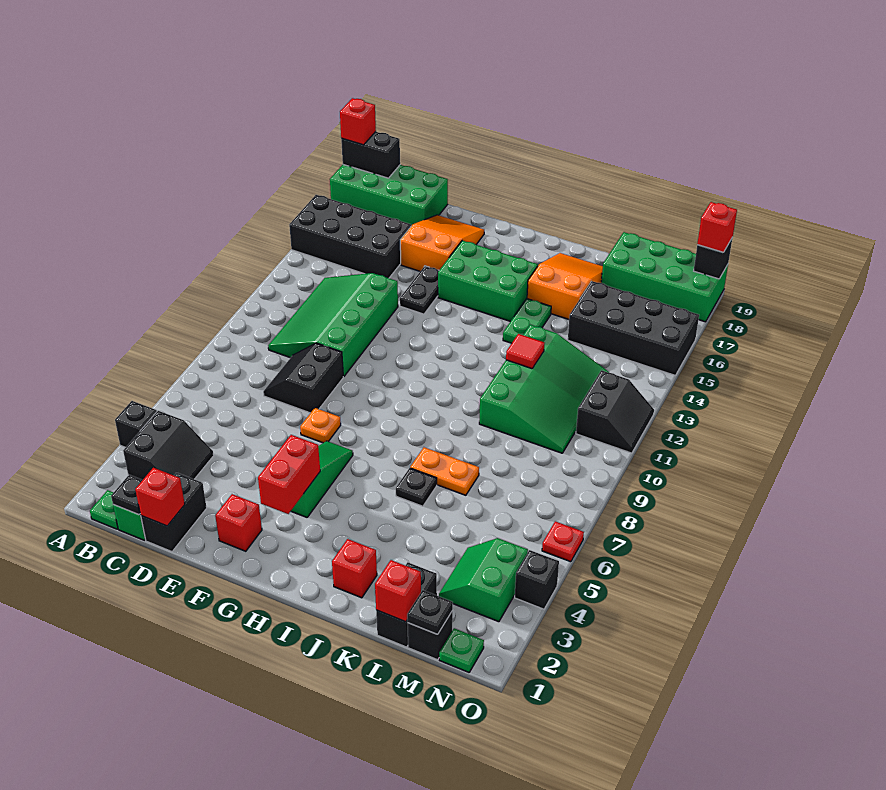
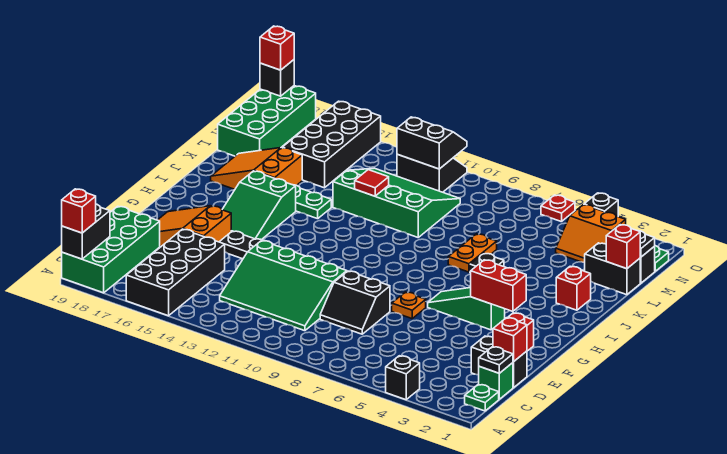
black 2x2 slope [123,411,214,480] -> black 2x2 slope moved to [397,117,467,169]
green 2x3 brick [438,240,538,321] -> green 2x3 slope [222,171,296,240]
green 2x2 slope [439,538,528,622] -> orange 2x2 slope [556,205,626,263]

